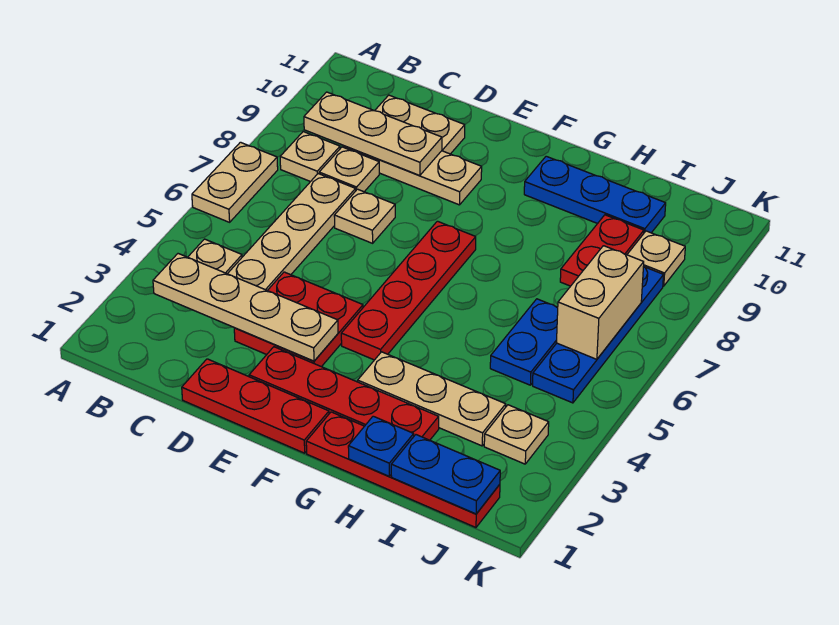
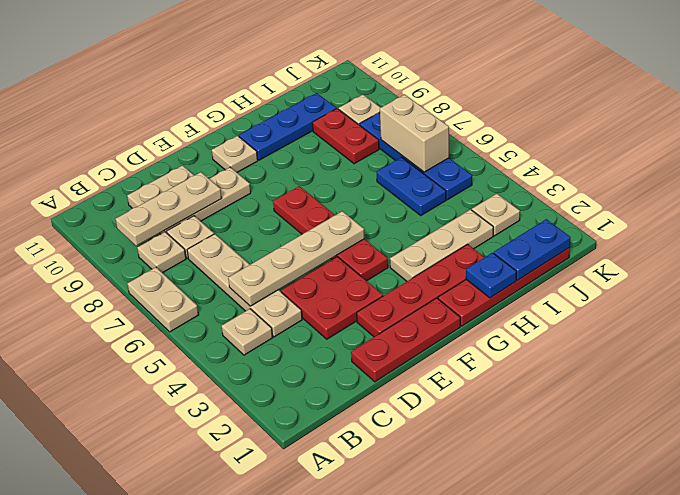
tan 1x4 plate [153,254,338,361] -> tan 1x4 plate moved to [228,211,364,306]
tan 1x1 plate [334,189,395,243] -> tan 1x1 plate moved to [212,136,258,172]

